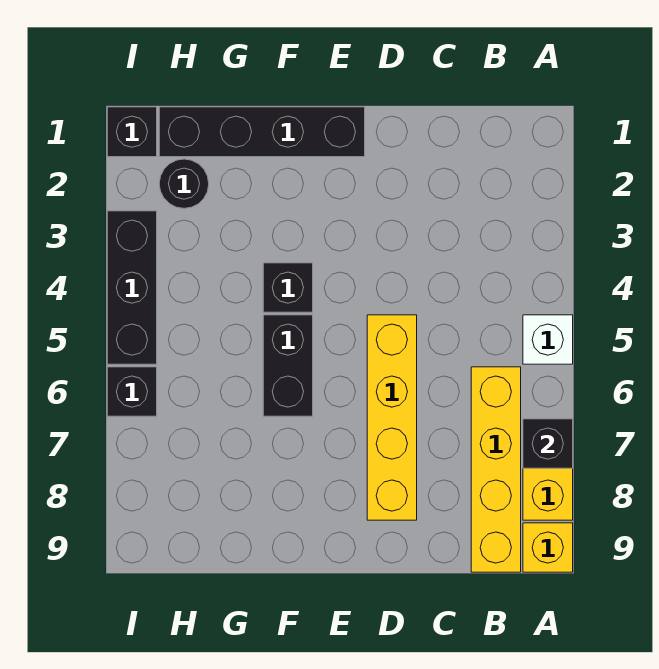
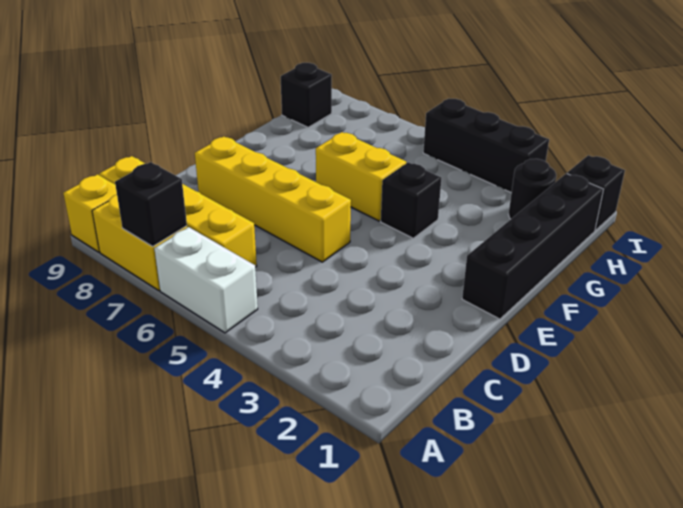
white 1x1 brick [523,315,573,364] -> white 1x2 brick [154,227,258,333]
black 1x2 brick [263,315,313,416] -> yellow 1x2 brick [316,132,406,221]
black 1x1 brick [107,367,157,416] -> black 1x1 brick moved to [281,63,332,127]

